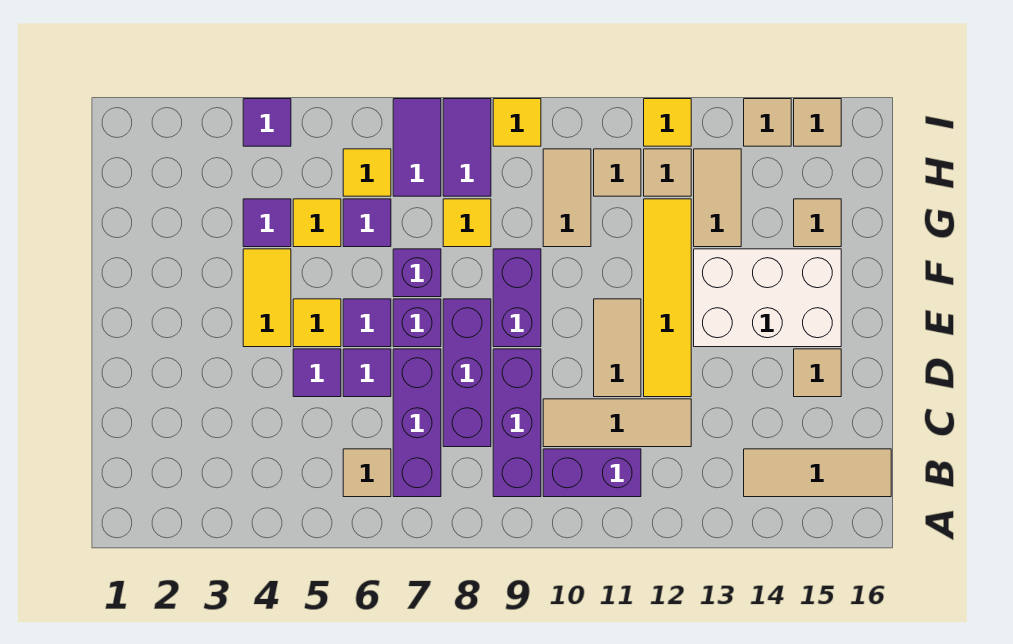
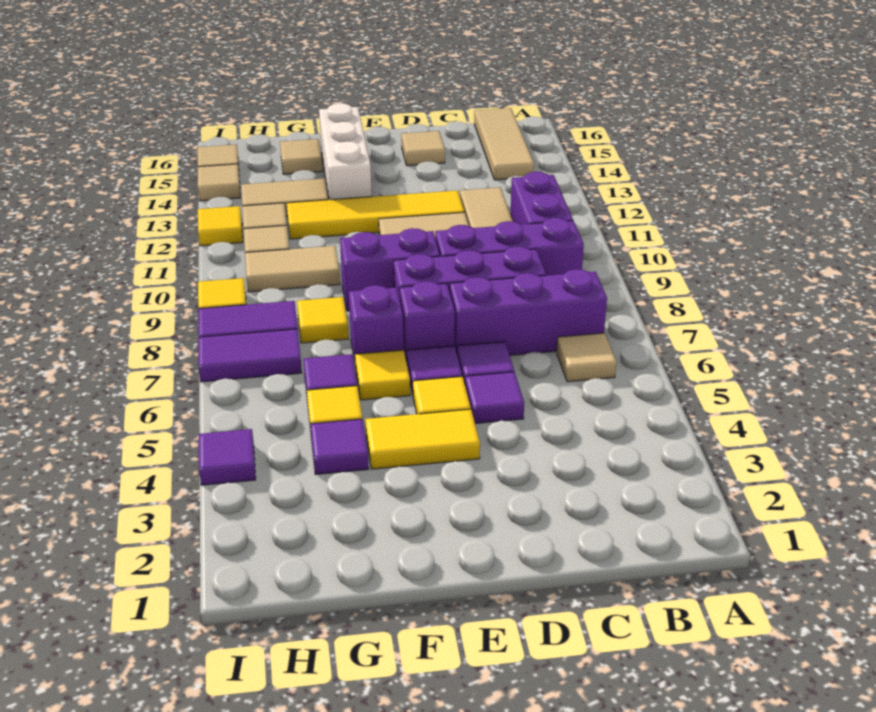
white 2x3 brick [694,249,841,347] -> white 1x3 brick [319,103,372,200]
yellow 1x1 tile [343,149,391,196] -> yellow 1x1 tile moved to [355,350,410,400]

